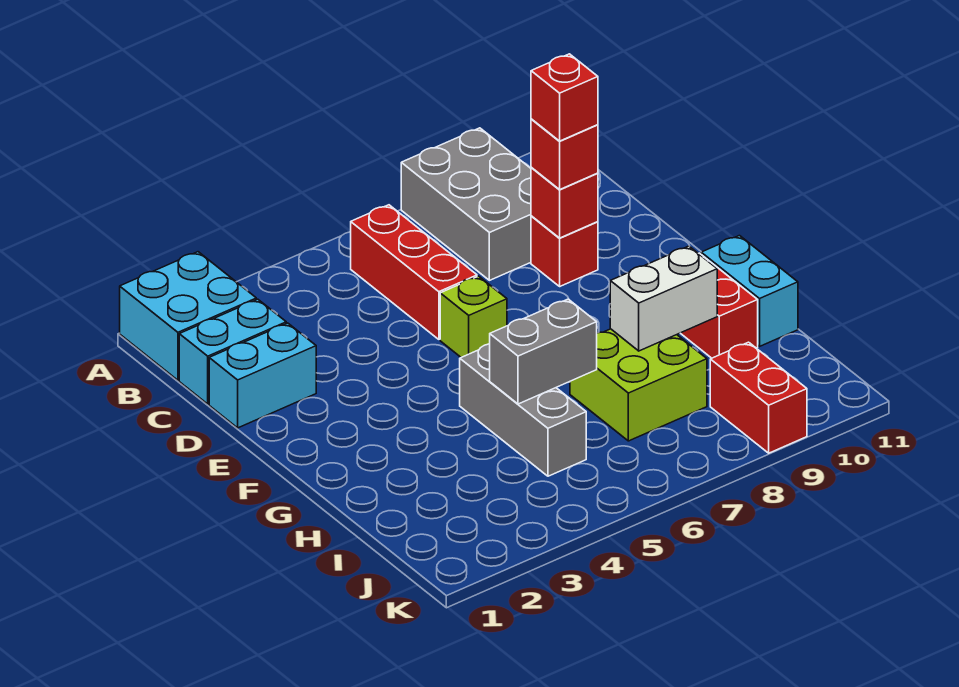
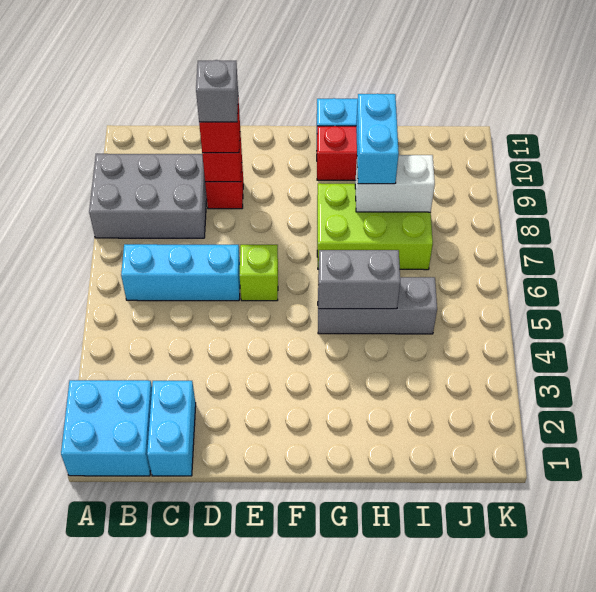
red 1x3 brick [351,205,477,339] -> cyan 1x3 brick [121,244,240,301]
cyan 1x2 brick [209,323,316,428] -> cyan 1x2 brick moved to [356,94,399,184]
red 1x1 brick [531,54,598,141] -> grey 1x1 brick [196,60,238,122]
grey 1x2 brick [490,299,597,404] -> grey 1x2 brick turned to [318,250,400,309]
lime 2x2 brick [570,329,707,441] -> lime 2x3 brick [317,183,433,270]
white 1x2 brick [610,246,717,351] -> white 1x2 brick turned to [355,155,435,212]
red 1x2 brick [710,342,807,453] -> none

